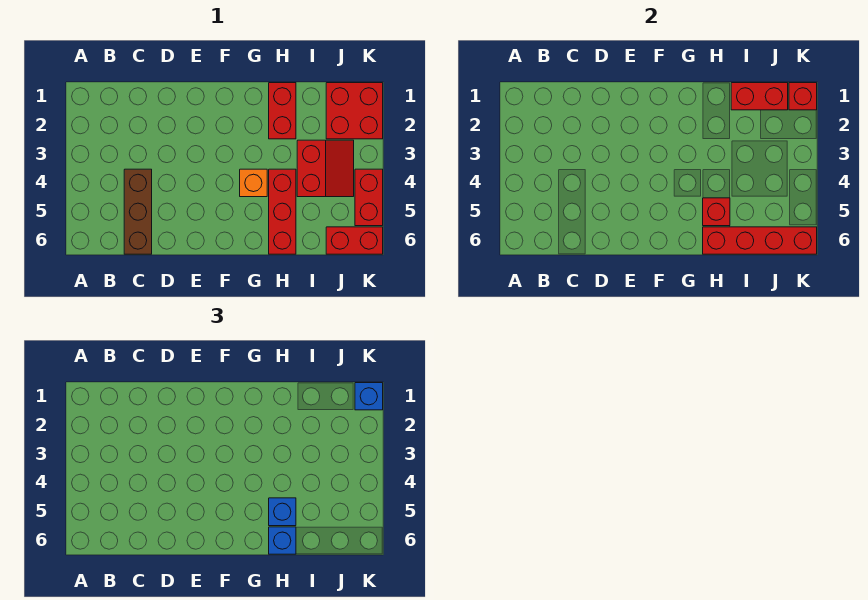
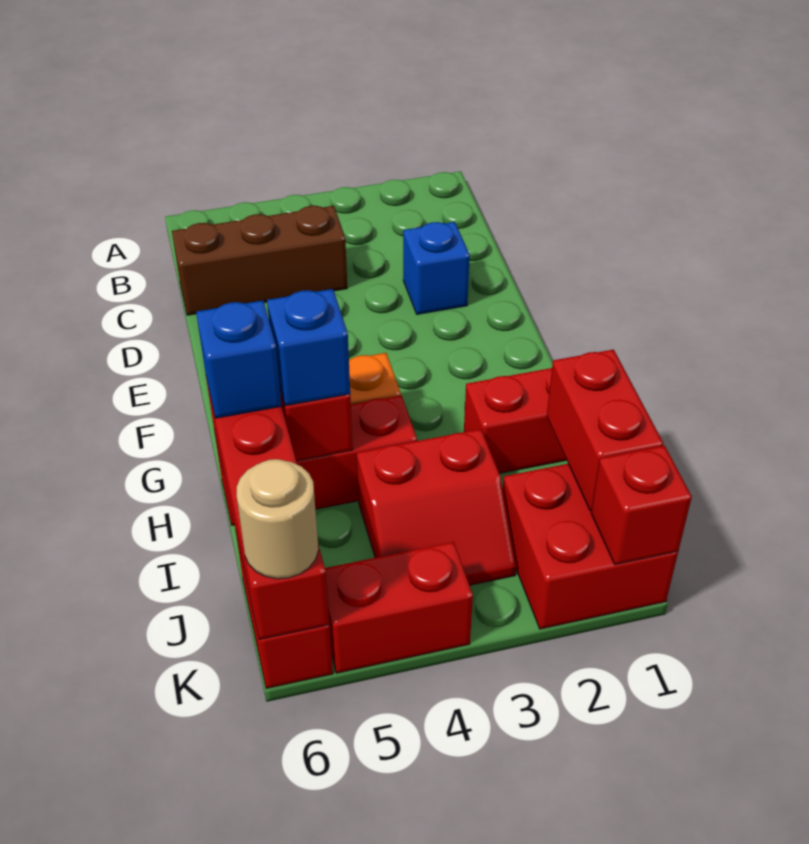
blue 1x1 brick [355,383,383,410] -> blue 1x1 brick moved to [403,222,470,314]
none -> tan 1x1 round brick [237,459,318,579]

